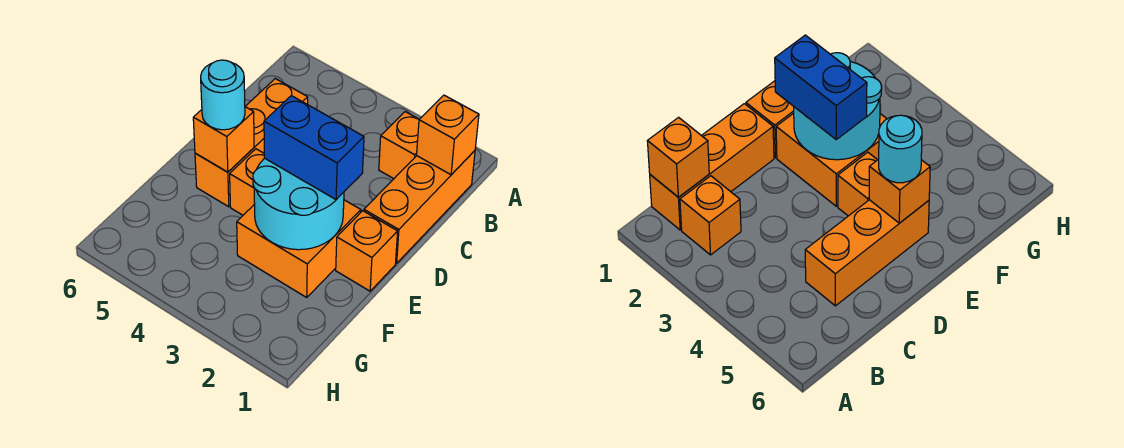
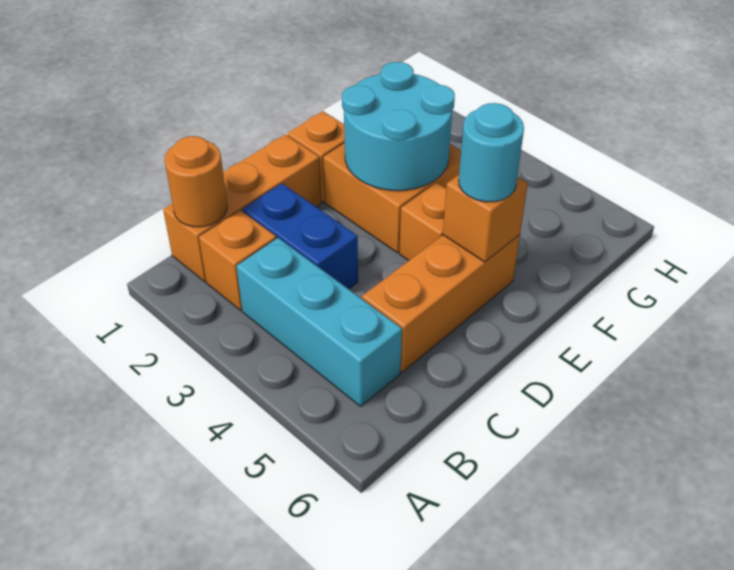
orange 1x1 brick [417,95,479,175] -> orange 1x1 round brick [164,136,227,227]
none -> cyan 1x3 brick [236,238,402,406]
blue 1x2 brick [264,95,364,199] -> blue 1x2 brick moved to [243,183,358,289]

